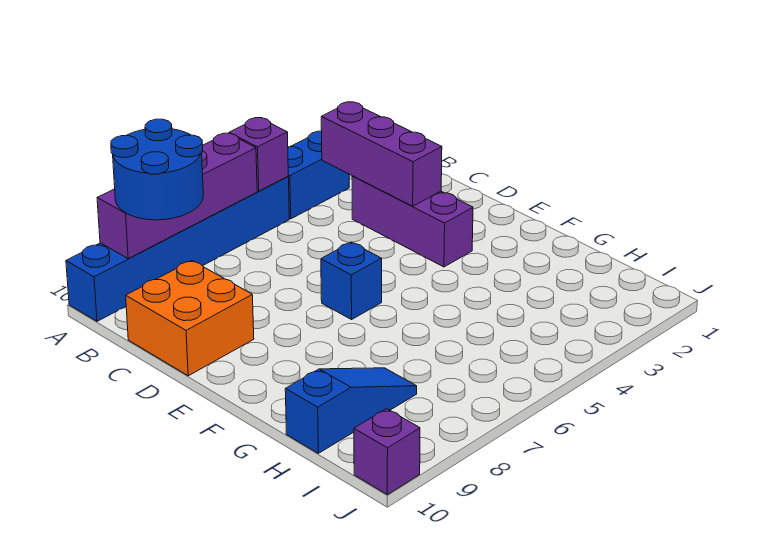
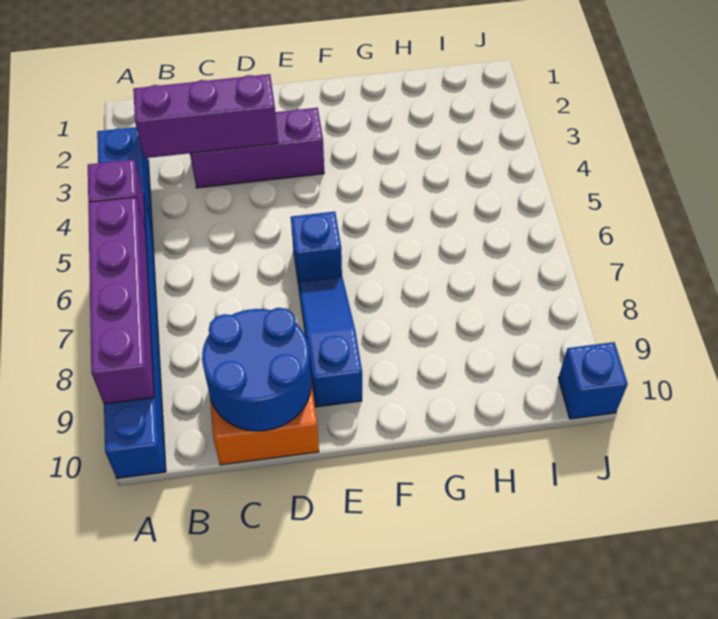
blue 2x2 round brick [111,119,203,220] -> blue 2x2 round brick moved to [202,308,311,431]
blue 1x3 slope [285,368,417,453] -> blue 1x3 slope moved to [298,276,362,407]
purple 1x1 brick [354,409,420,495] -> blue 1x1 brick [558,342,628,419]

